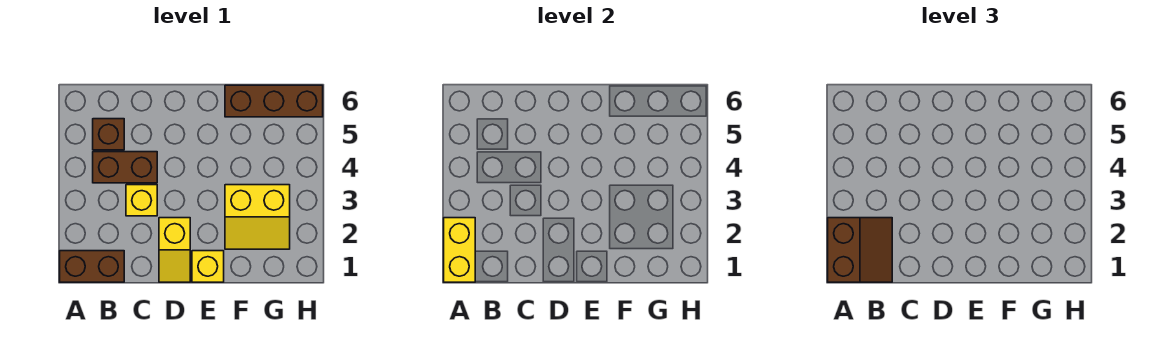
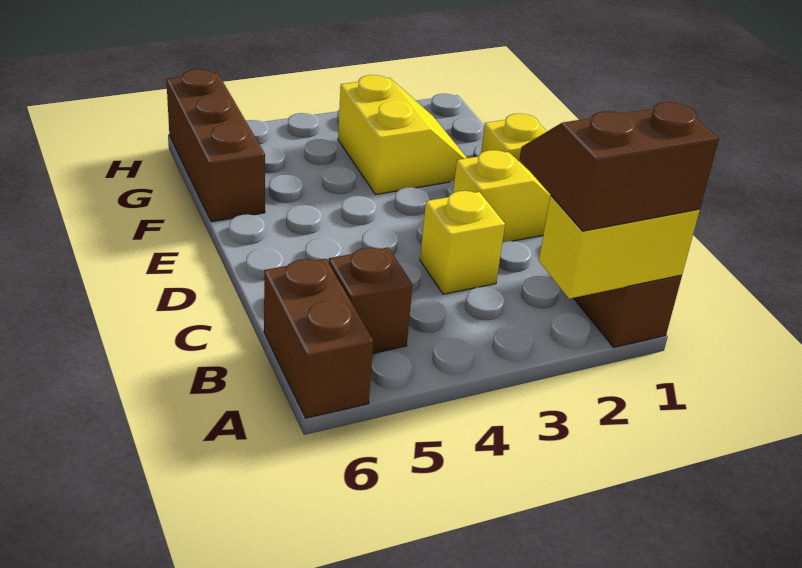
brown 1x2 brick [93,152,157,183] -> brown 1x2 brick moved to [264,259,373,418]

